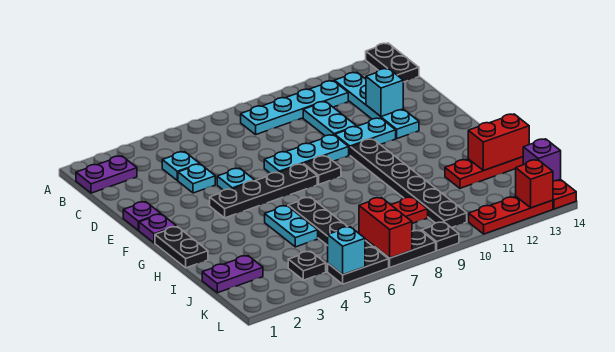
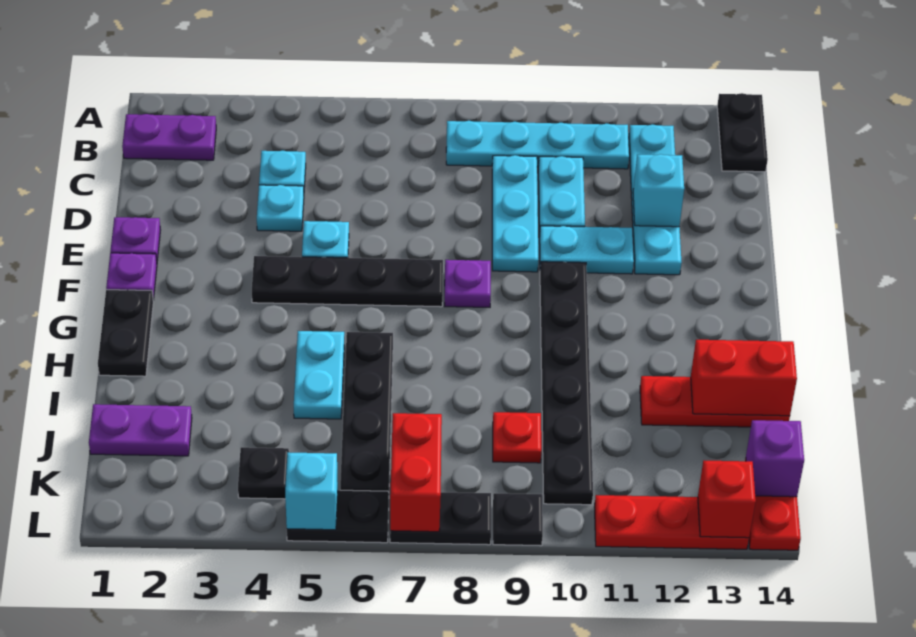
cyan 1x3 plate [264,135,349,173] -> cyan 1x3 plate turned to [492,155,539,272]
black 1x1 plate [304,156,341,184] -> purple 1x1 plate [445,260,491,307]

